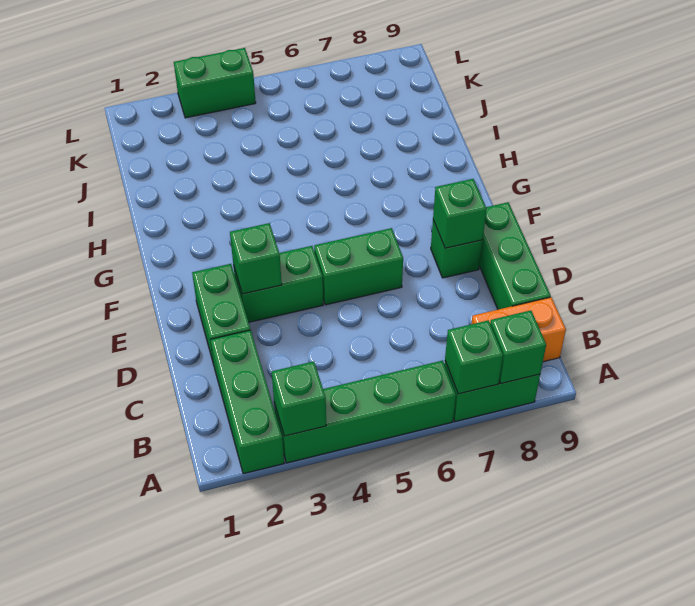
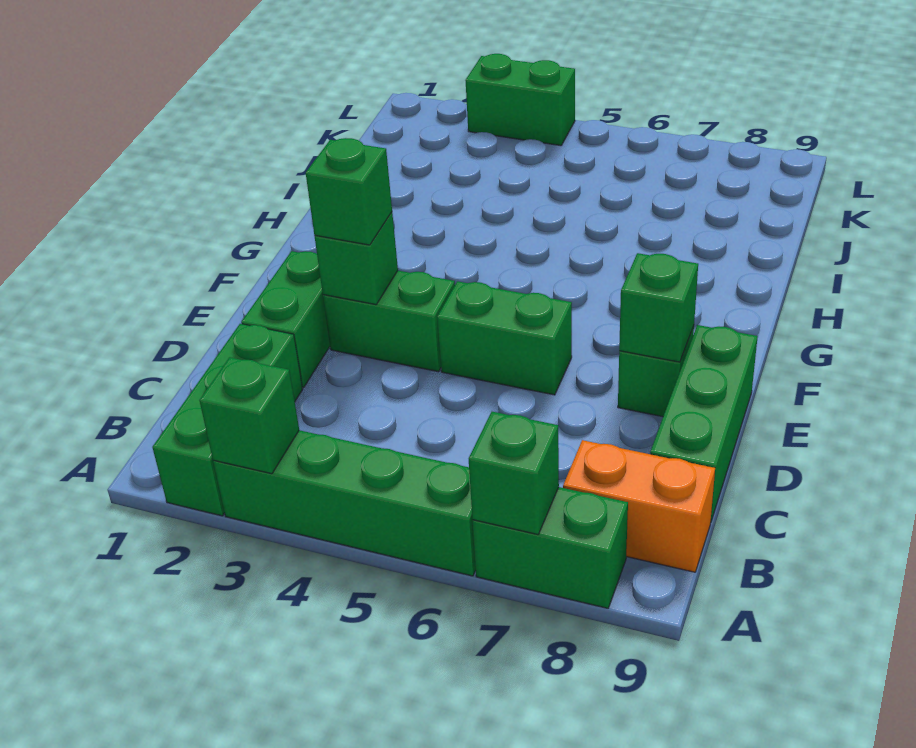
green 1x1 brick [490,310,546,383] -> green 1x1 brick moved to [306,138,392,245]

